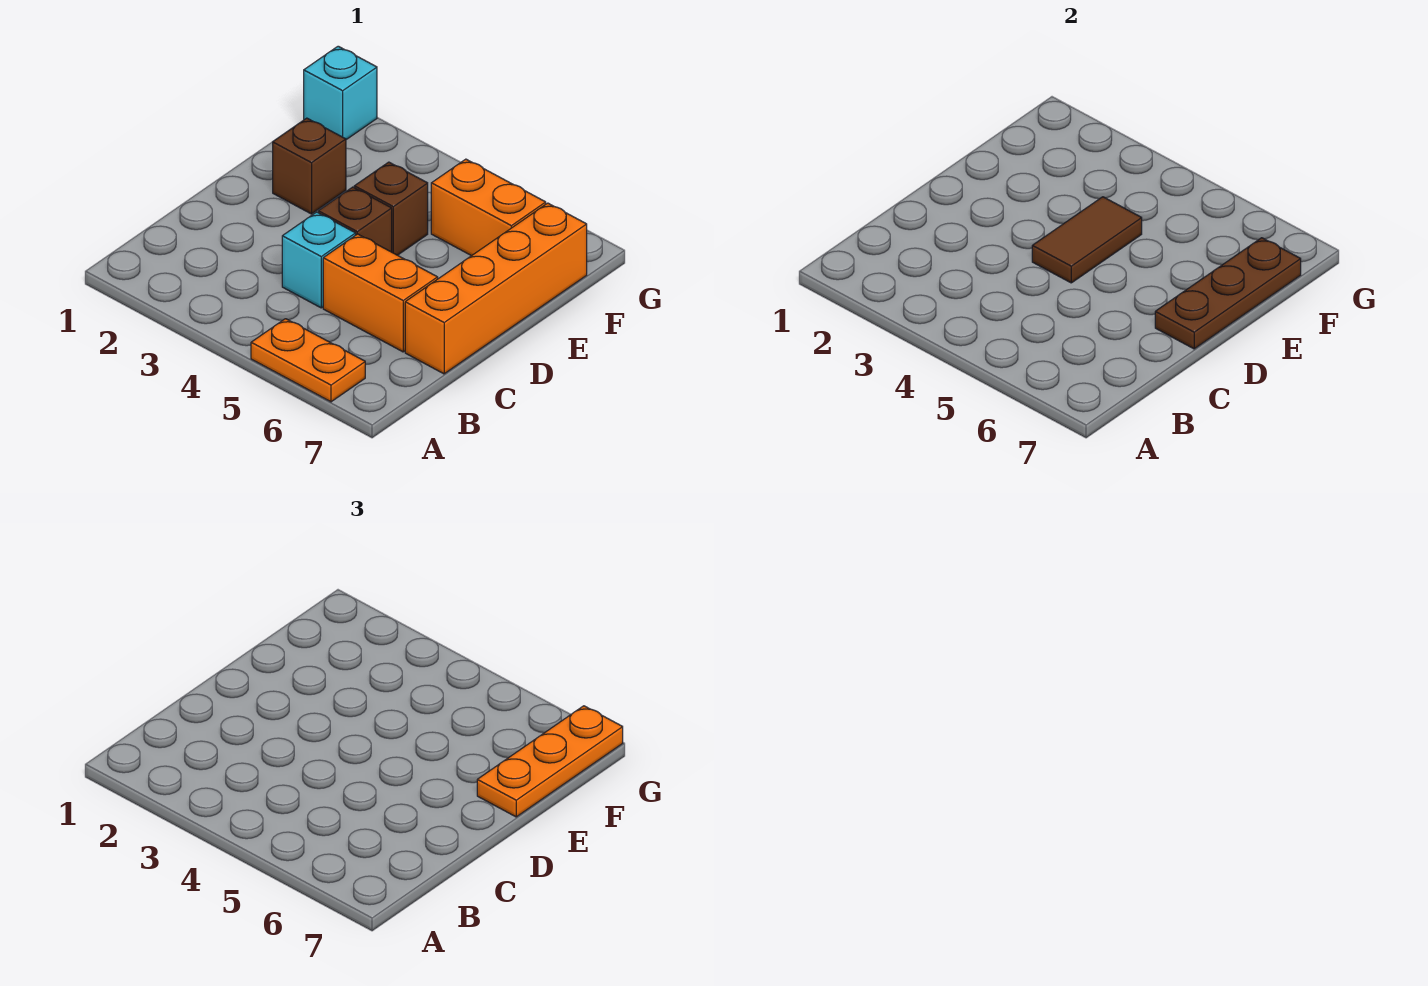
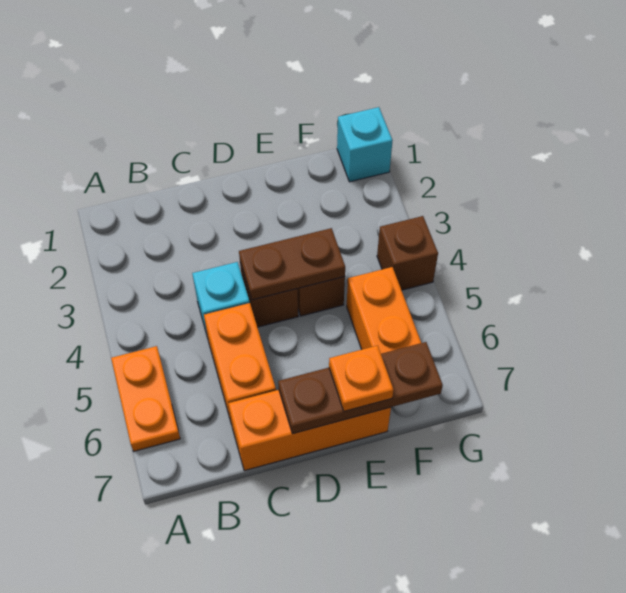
orange 1x4 brick [405,203,587,374] -> orange 1x3 brick [228,390,391,471]
brown 1x2 tile [1032,197,1142,283] -> brown 1x2 plate [239,228,345,300]
brown 1x1 brick [273,118,346,214] -> brown 1x1 brick moved to [377,216,438,290]
orange 1x3 plate [477,706,623,817] -> orange 1x1 plate [329,346,393,411]

